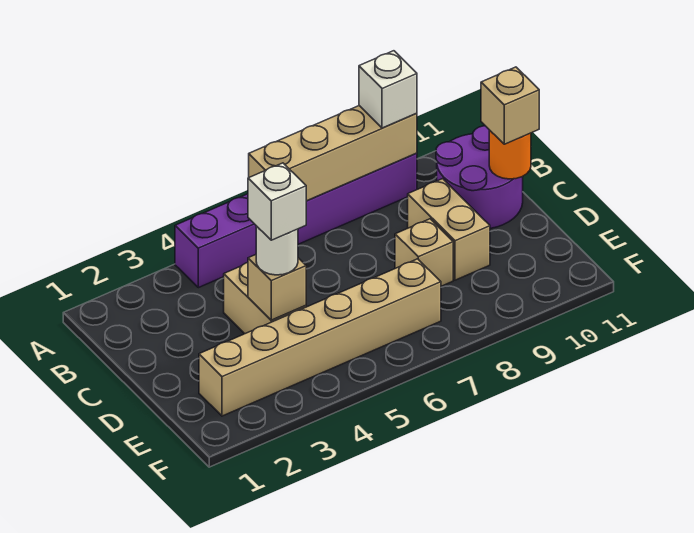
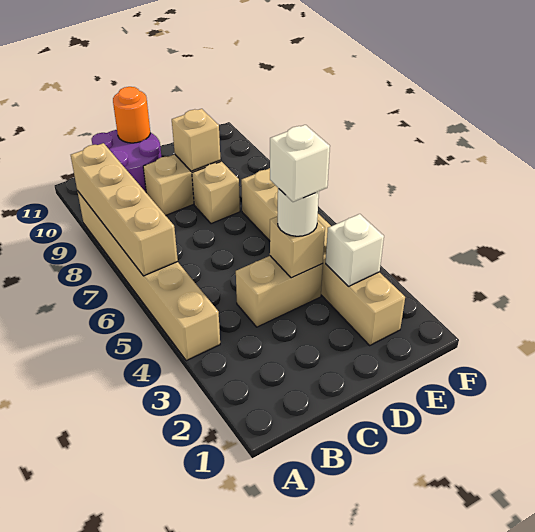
purple 1x6 brick [175,153,417,288] -> tan 1x6 brick [77,191,220,361]
white 1x1 brick [359,51,417,128] -> white 1x1 brick moved to [326,214,384,286]
tan 1x1 brick [481,67,539,144] -> tan 1x1 brick moved to [172,109,220,171]

